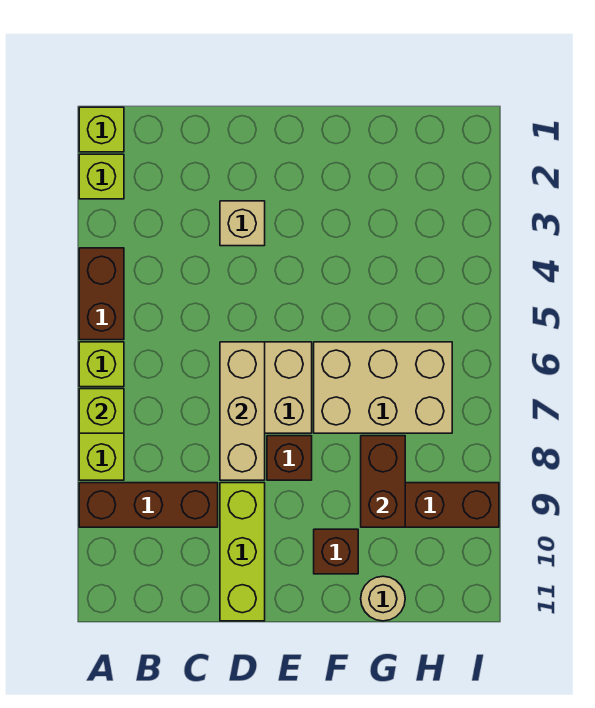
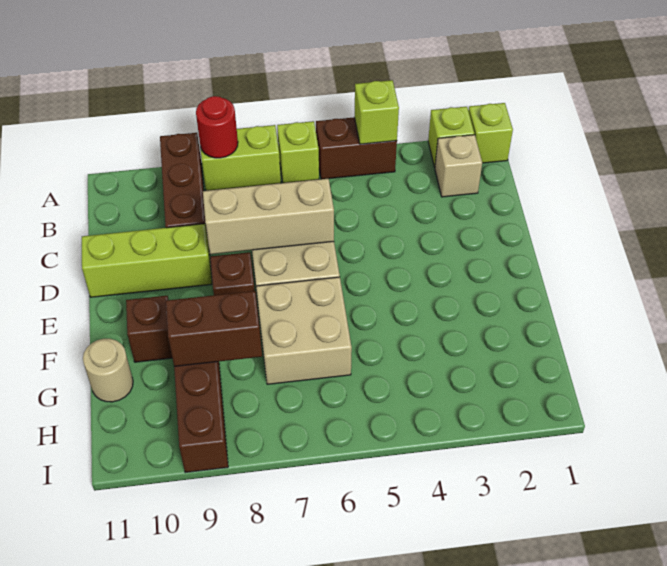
lime 1x1 brick [79,389,124,433] -> lime 1x1 brick moved to [354,80,399,144]
none -> red 1x1 round brick [196,96,238,158]
tan 1x1 brick [220,201,265,246] -> tan 1x1 brick moved to [435,135,482,197]
tan 2x3 brick [314,342,452,433] -> tan 2x2 brick [256,277,352,384]

